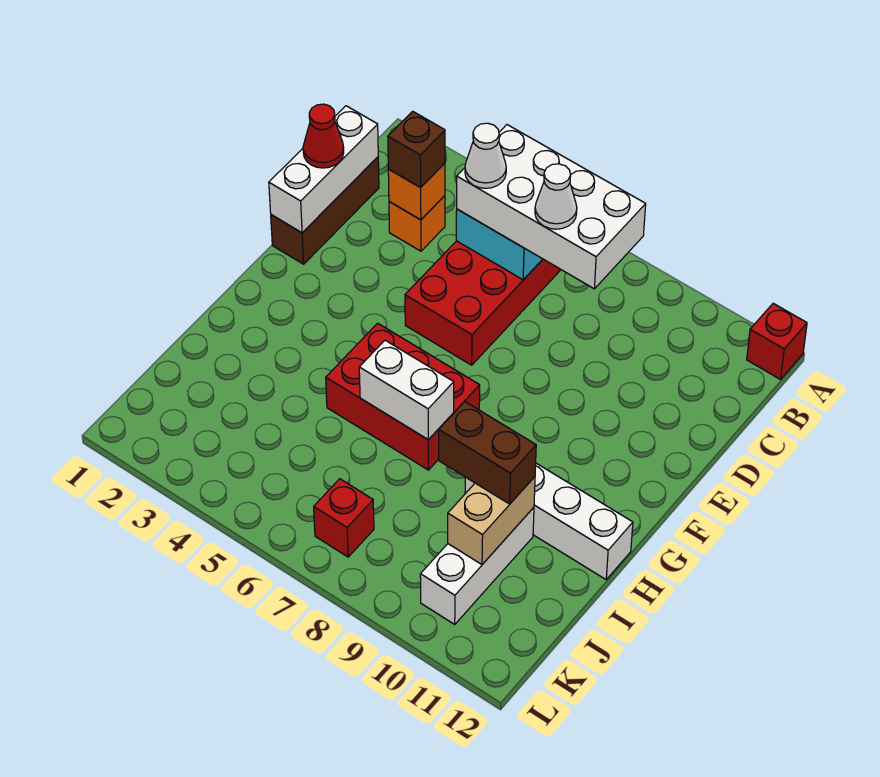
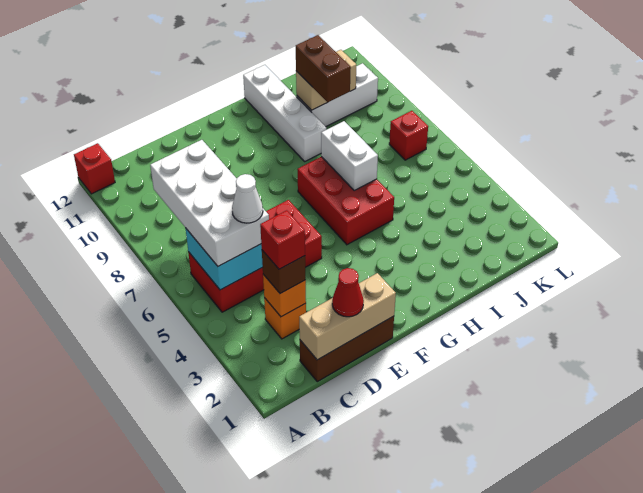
white 1x3 brick [269,106,378,233] -> tan 1x3 brick [299,273,396,360]
none -> red 1x1 brick [260,210,305,269]
white 1x1 cone [535,164,577,229] -> none

